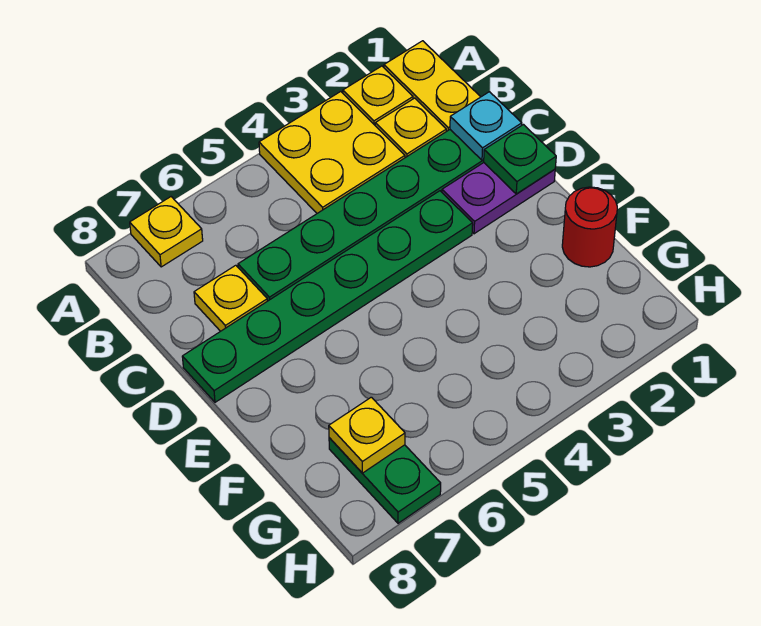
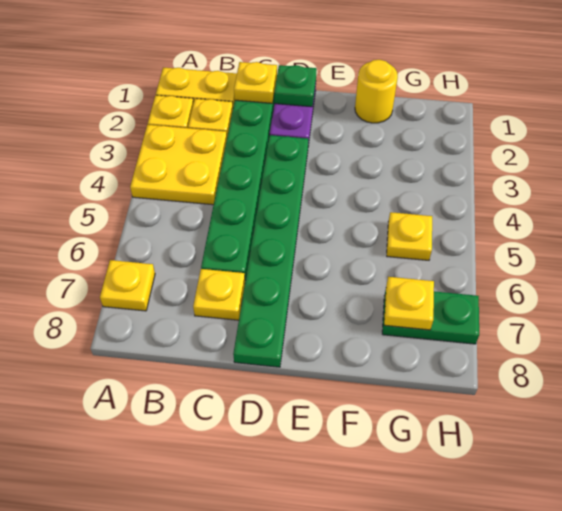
cyan 1x1 plate [450,92,522,160] -> yellow 1x1 plate [234,62,277,103]
red 1x1 round brick [562,187,617,267] -> yellow 1x1 round brick [355,60,398,123]
none -> yellow 1x1 plate [387,212,432,260]

